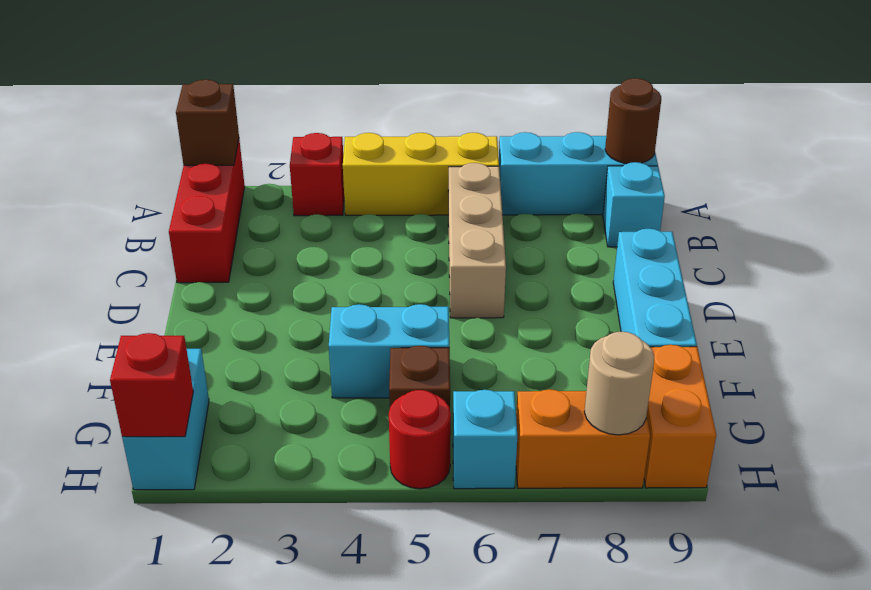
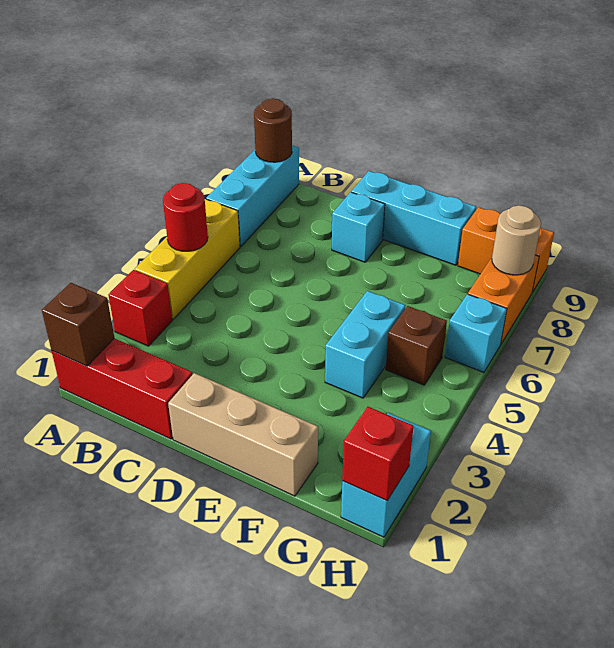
tan 1x3 brick [448,163,506,318] -> tan 1x3 brick moved to [168,373,318,496]
cyan 1x1 brick [603,162,665,247] -> cyan 1x1 brick moved to [332,192,385,262]
cyan 1x2 brick [122,349,209,490] -> cyan 1x2 brick turned to [341,413,431,537]
red 1x1 round brick [389,390,451,489] -> red 1x1 round brick moved to [163,183,208,251]

